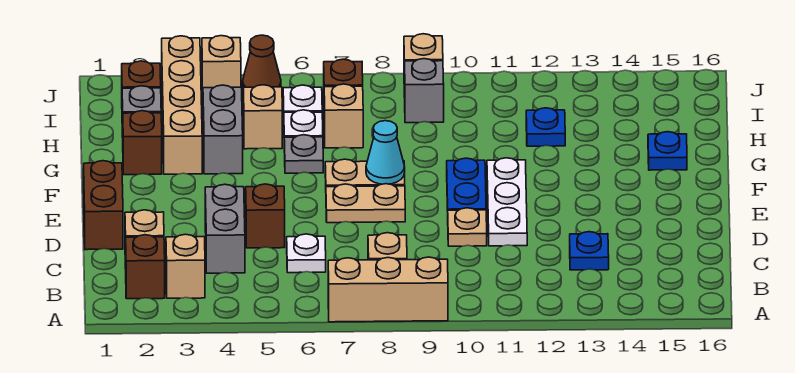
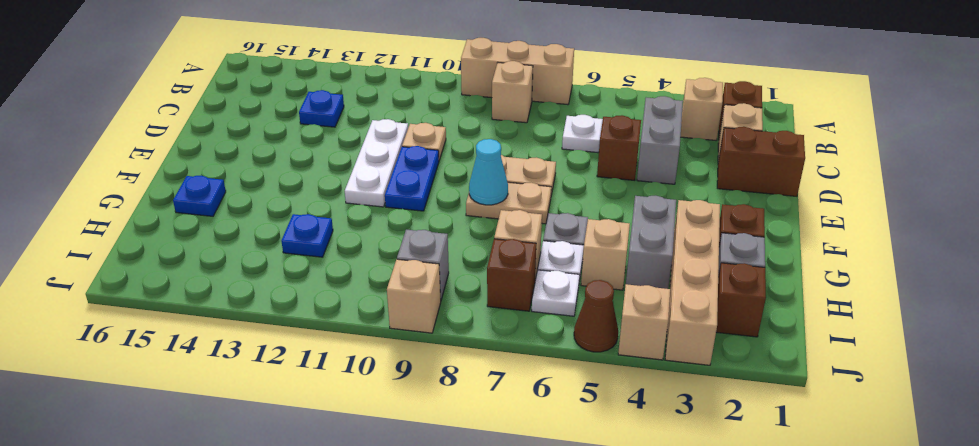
brown 1x2 brick [84,161,123,250] -> brown 1x2 brick turned to [717,127,805,196]

